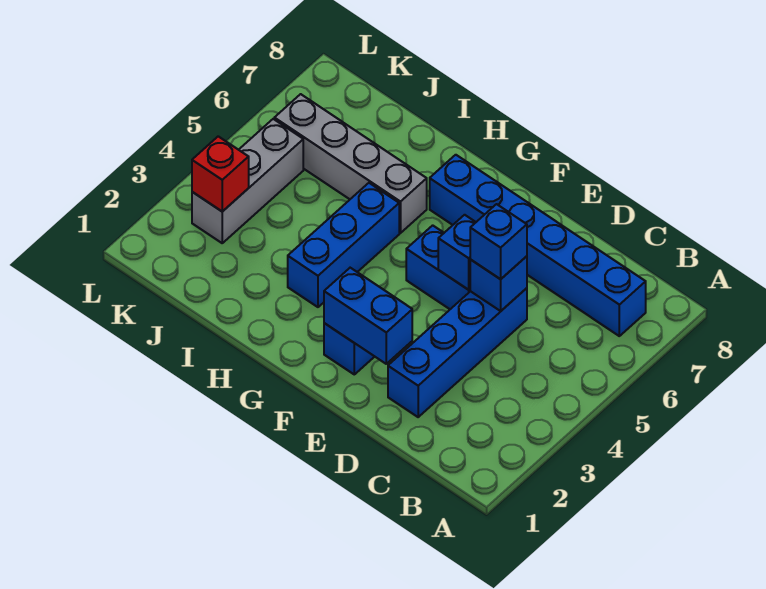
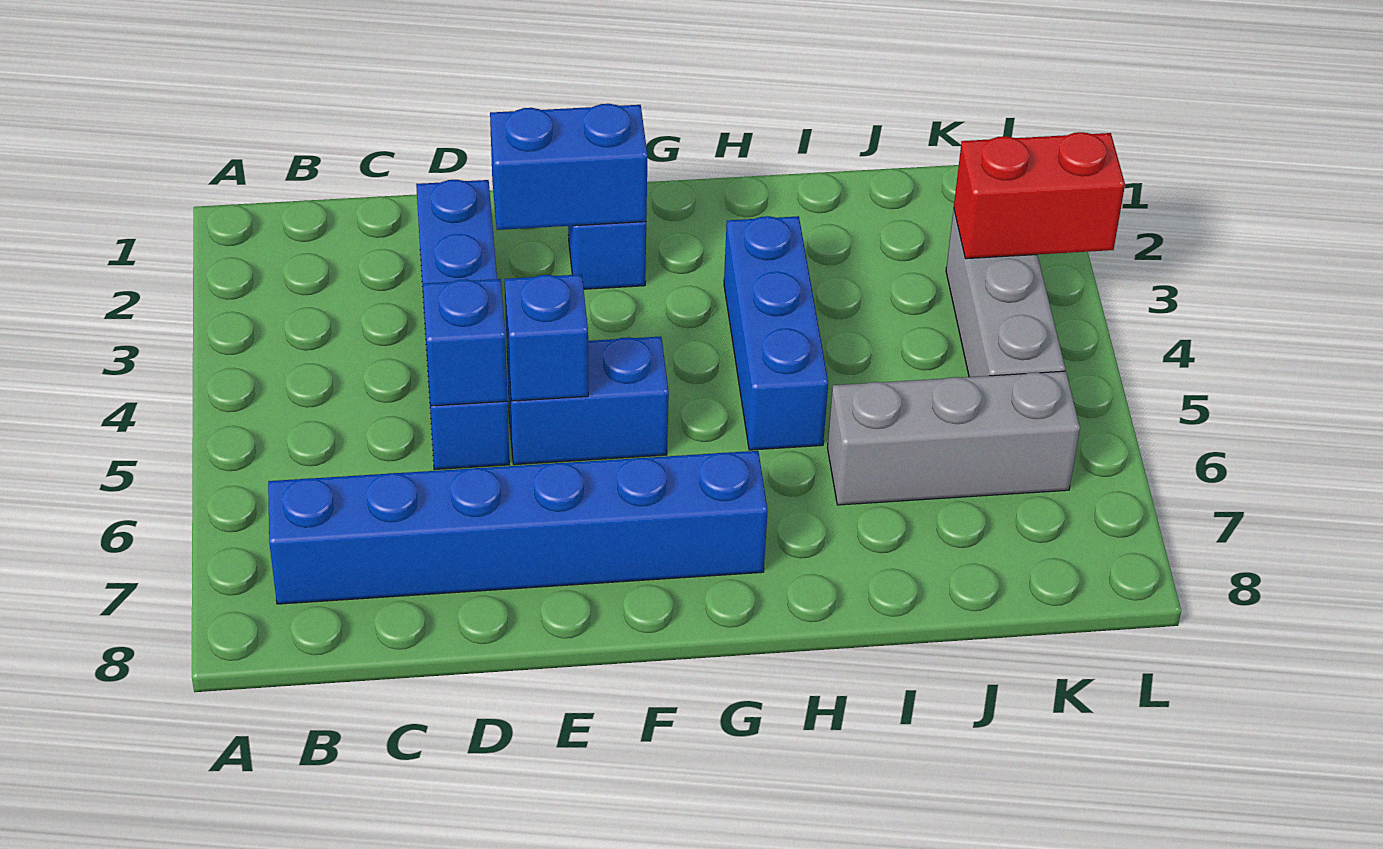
blue 1x1 brick [470,204,527,279] -> none
grey 1x4 brick [274,94,427,233] -> grey 1x3 brick [827,371,1080,505]
red 1x1 brick [192,136,249,212] -> red 1x2 brick [954,132,1125,259]

